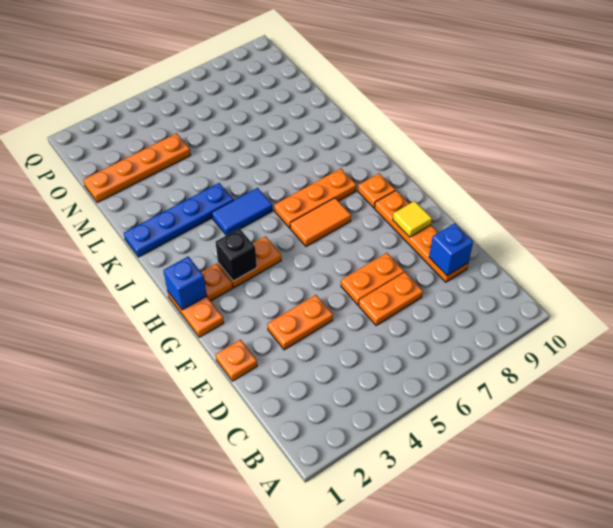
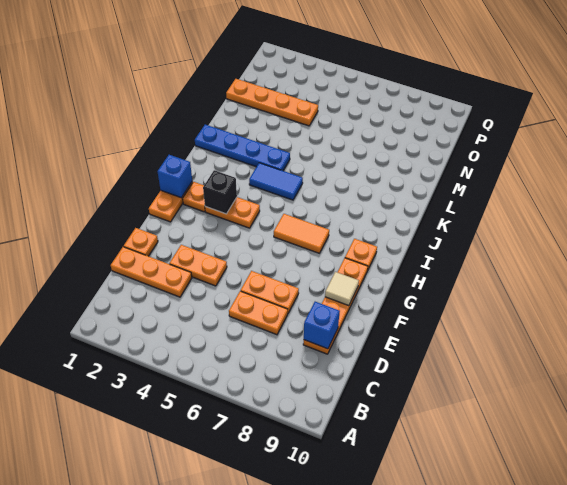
yellow 1x1 tile [393,201,432,237] -> tan 1x1 tile [325,272,359,306]
orange 1x3 plate [274,168,356,228] -> orange 1x3 plate moved to [111,247,192,297]

